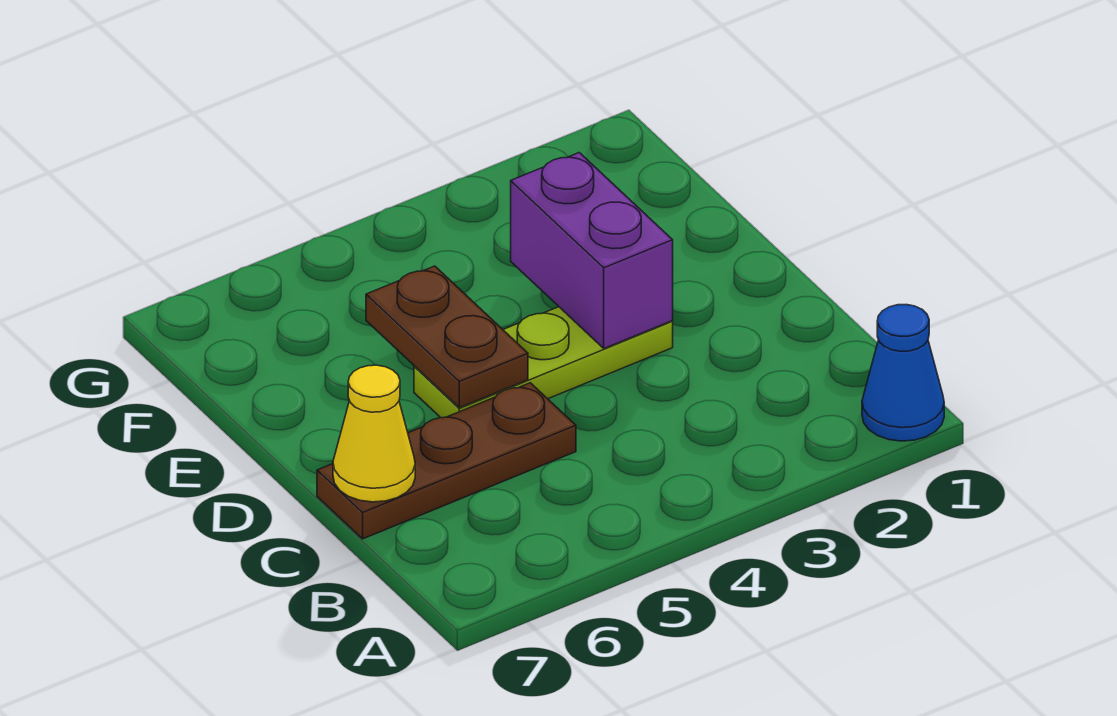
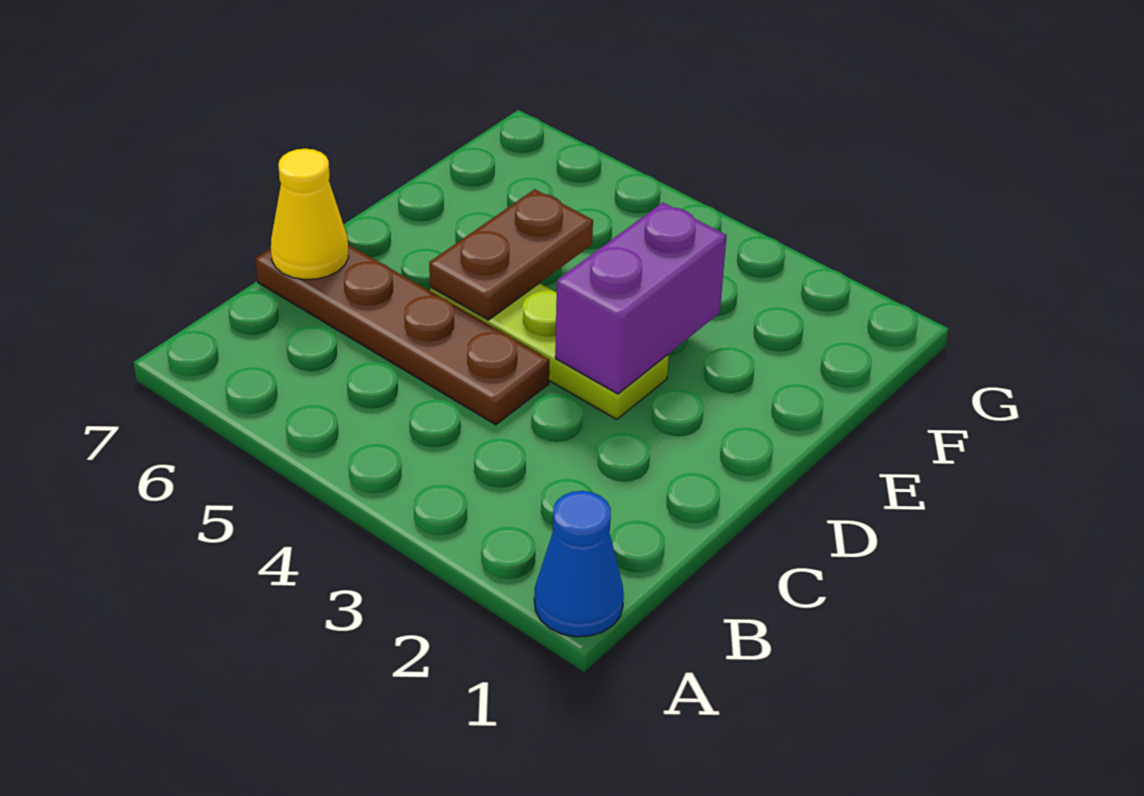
brown 1x3 plate [317,383,576,539] -> brown 1x4 plate [256,245,549,425]

